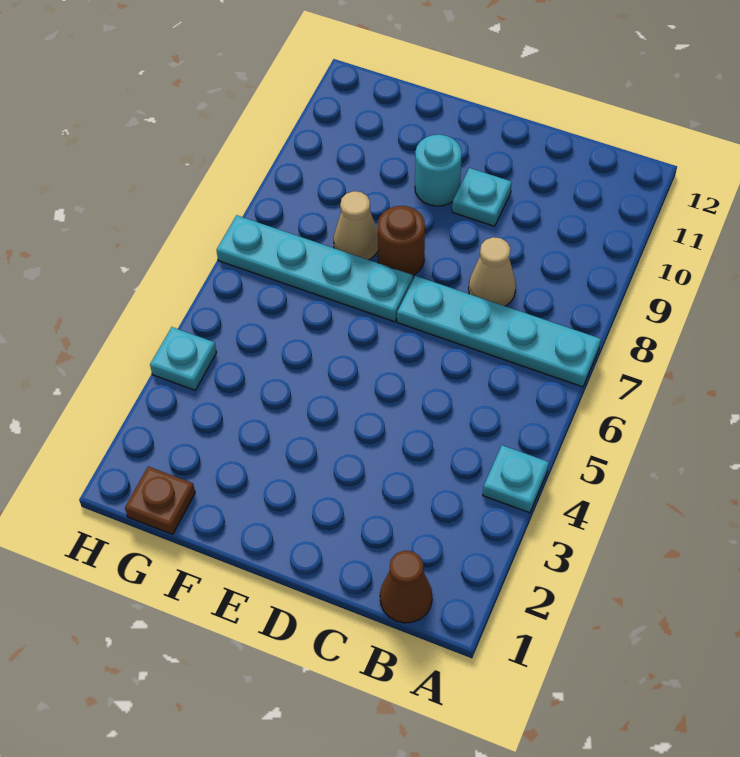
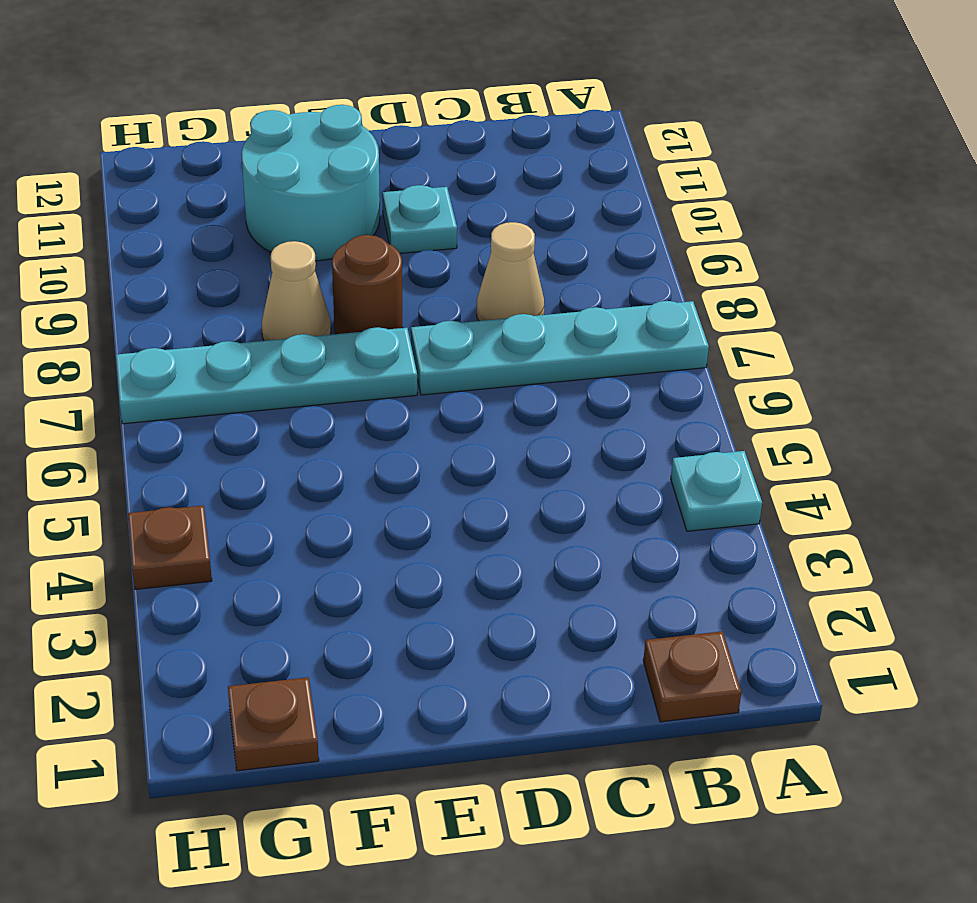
brown 1x1 cone [380,551,432,623] -> brown 1x1 plate [643,631,741,722]
cyan 1x1 round brick [415,135,462,206] -> cyan 2x2 round brick [242,105,380,261]
cyan 1x1 plate [150,327,216,390] -> brown 1x1 plate [128,505,212,589]

